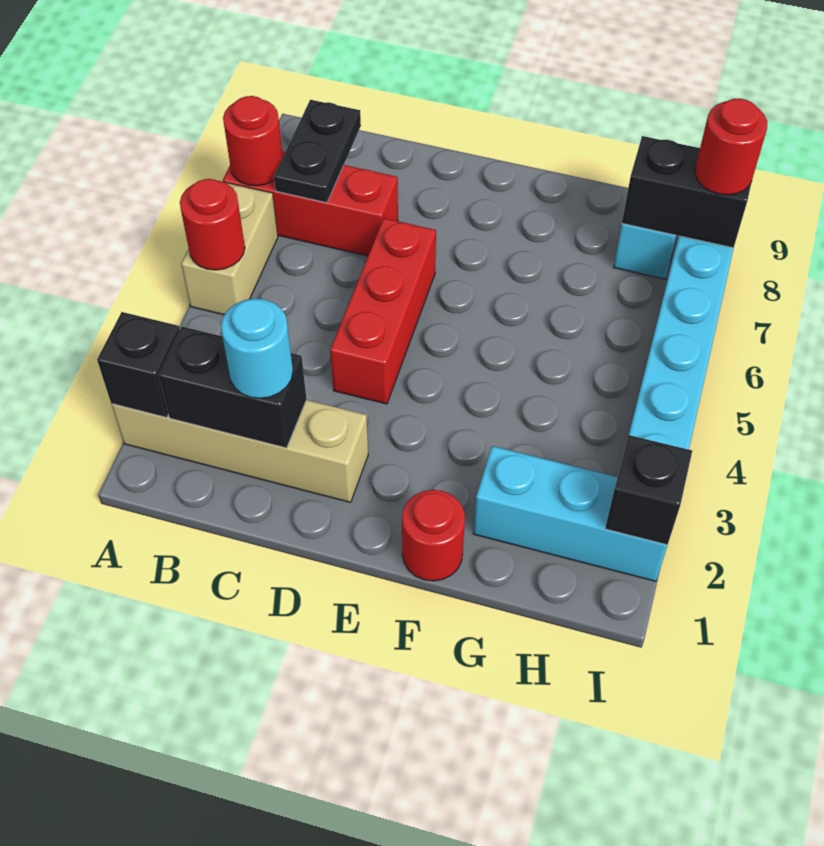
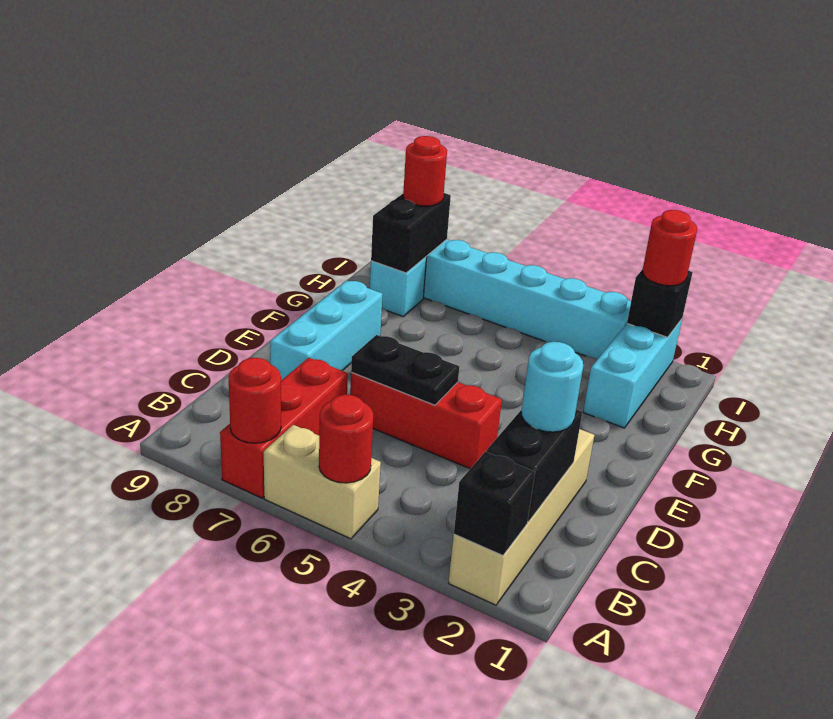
black 1x2 plate [274,100,361,203] -> black 1x2 plate moved to [351,335,459,405]
none -> cyan 1x3 brick [270,280,382,380]
red 1x1 round brick [402,490,465,581] -> red 1x1 round brick moved to [642,210,697,286]

